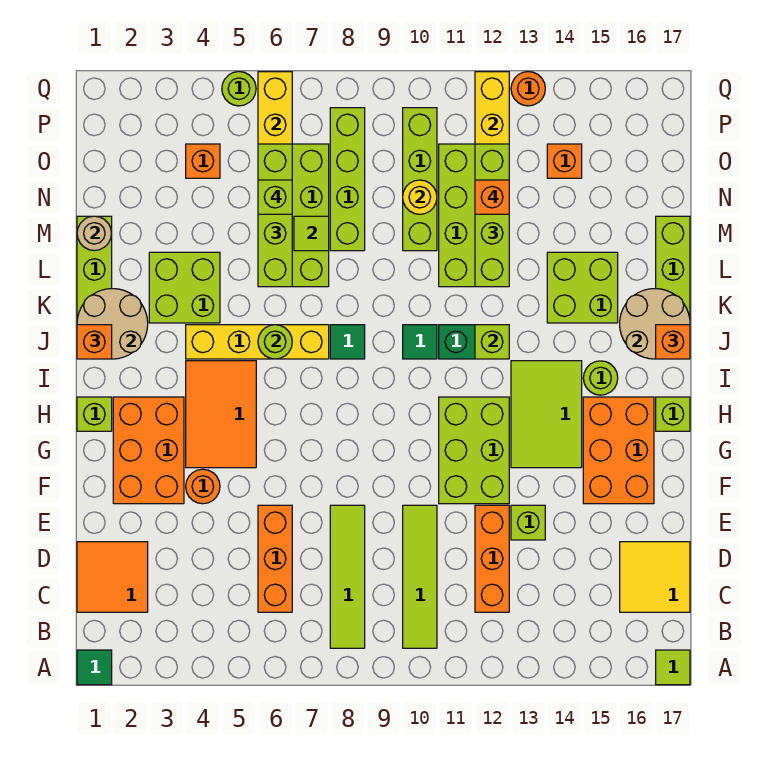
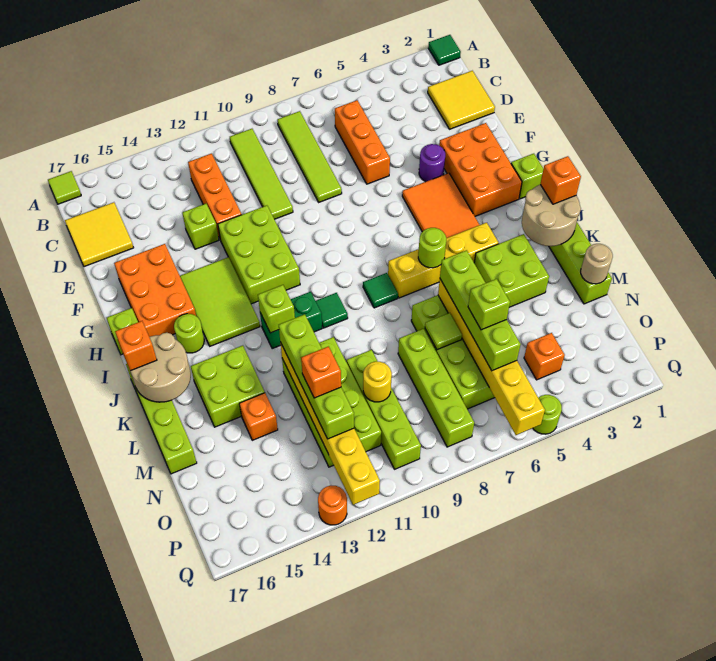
orange 2x2 tile [77,542,148,612] -> yellow 2x2 tile [428,71,495,129]
orange 1x1 round brick [186,469,220,504] -> purple 1x1 round brick [419,144,445,182]
orange 1x1 brick [547,144,582,178] -> orange 1x1 brick moved to [239,393,278,440]

